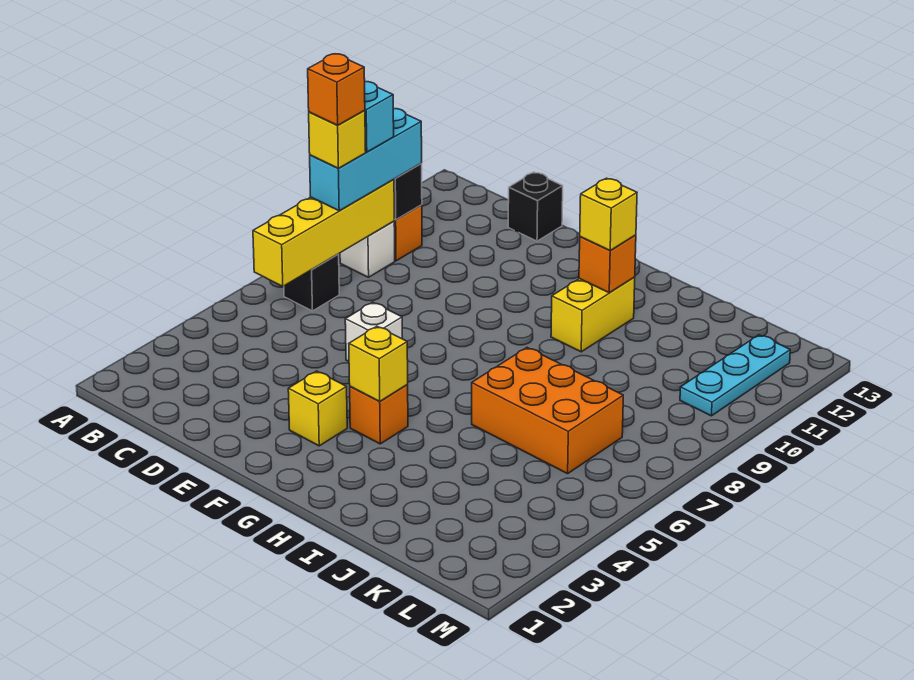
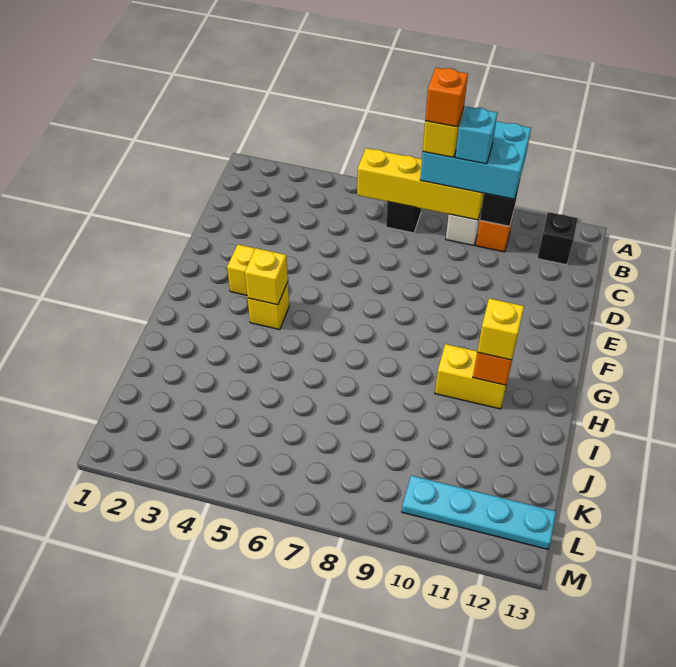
cyan 1x3 brick [310,109,422,211] -> cyan 2x3 brick [420,121,531,199]
black 1x1 brick [508,172,563,241] -> black 1x1 brick moved to [537,212,578,265]
white 1x1 brick [345,302,402,361] -> none
orange 1x1 brick [350,384,408,444] -> yellow 1x1 brick [248,282,289,330]
orange 2x3 brick [472,348,623,474] -> none
cyan 1x3 plate [680,335,790,416] -> cyan 1x4 plate [402,475,556,549]

